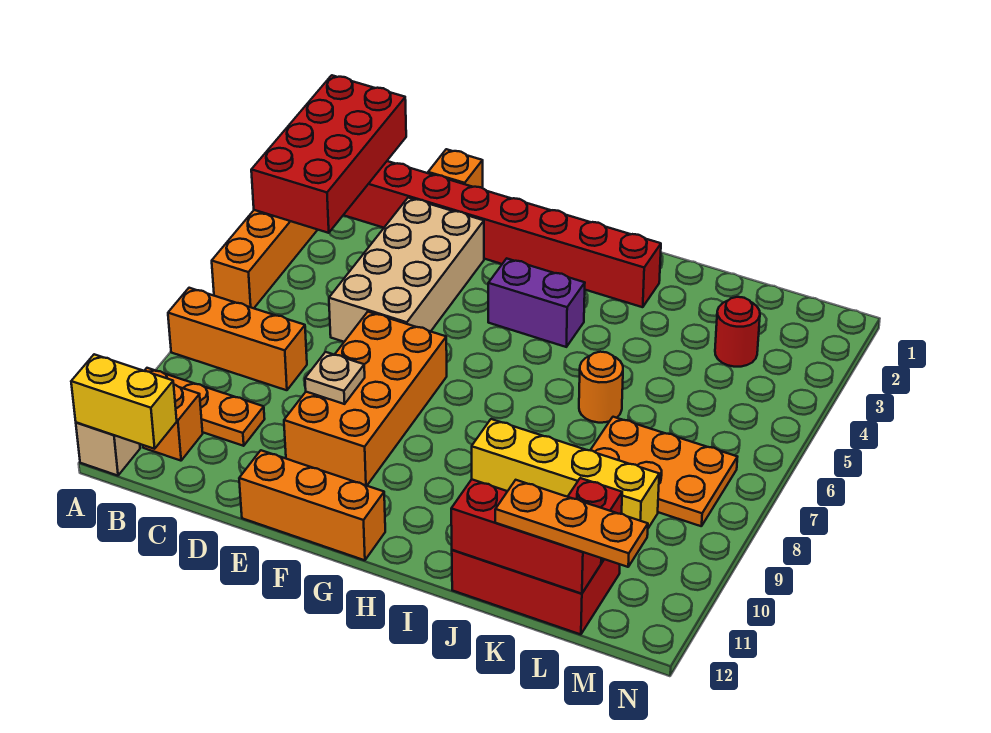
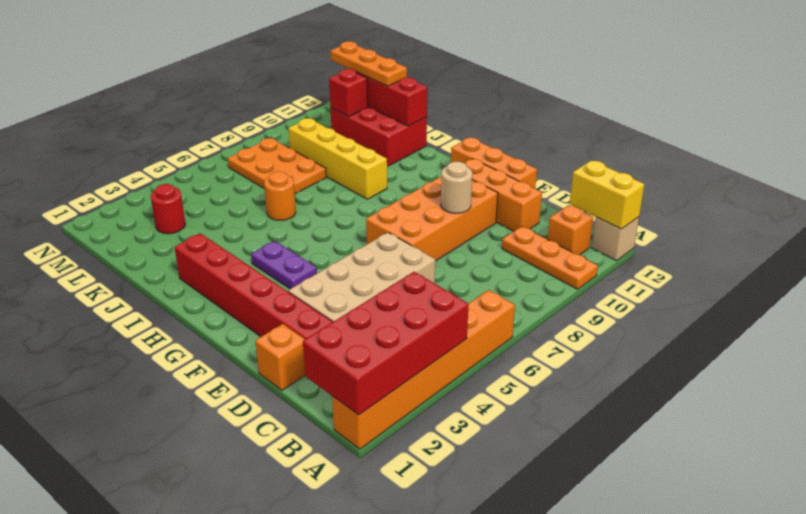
orange 1x3 brick [168,288,307,390] -> orange 1x3 brick moved to [464,159,542,231]
tan 1x1 plate [305,352,365,404] -> tan 1x1 round brick [441,162,472,213]
purple 1x2 brick [488,258,585,347] -> purple 1x2 plate [251,241,317,289]

